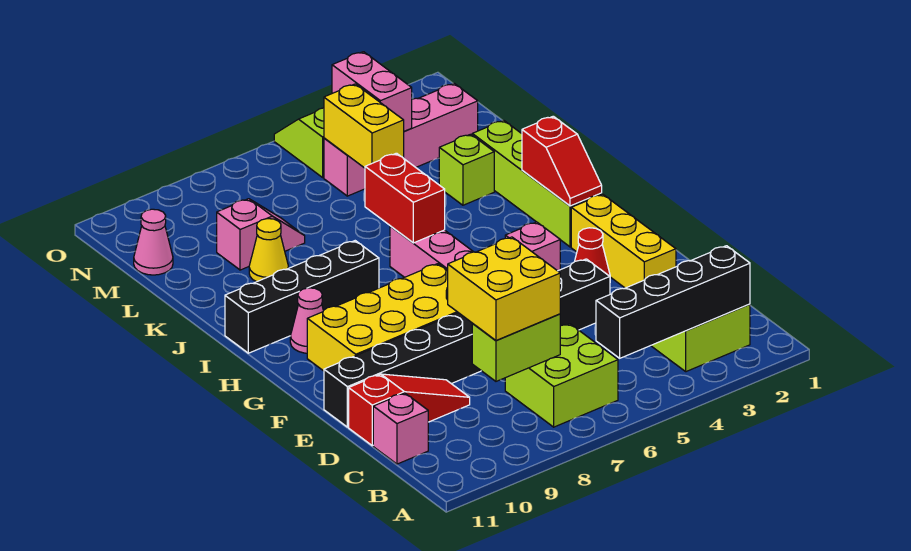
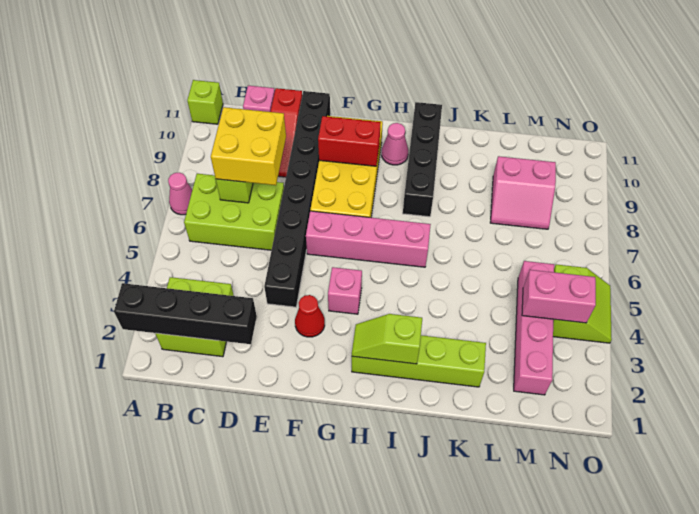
black 1x4 brick [596,246,750,358] -> black 1x4 brick turned to [114,283,257,344]
lime 2x2 brick [505,324,618,427] -> lime 2x3 brick [184,174,284,250]
yellow 1x3 brick [571,194,676,288] -> none
red 1x2 slope [522,116,602,206] -> lime 1x2 slope [352,314,422,364]
red 1x2 brick [365,153,445,243] -> red 1x2 brick moved to [318,116,381,166]
lime 1x1 brick [439,134,494,205] -> lime 1x1 brick moved to [187,80,223,124]
yellow 1x1 cone [249,219,288,282] -> none
yellow 1x2 brick [324,84,404,168] -> none
pink 1x2 slope [217,199,305,270] -> pink 2x2 slope [490,156,556,229]
pink 1x1 cone [134,209,173,275] -> pink 1x1 cone moved to [168,173,192,215]

